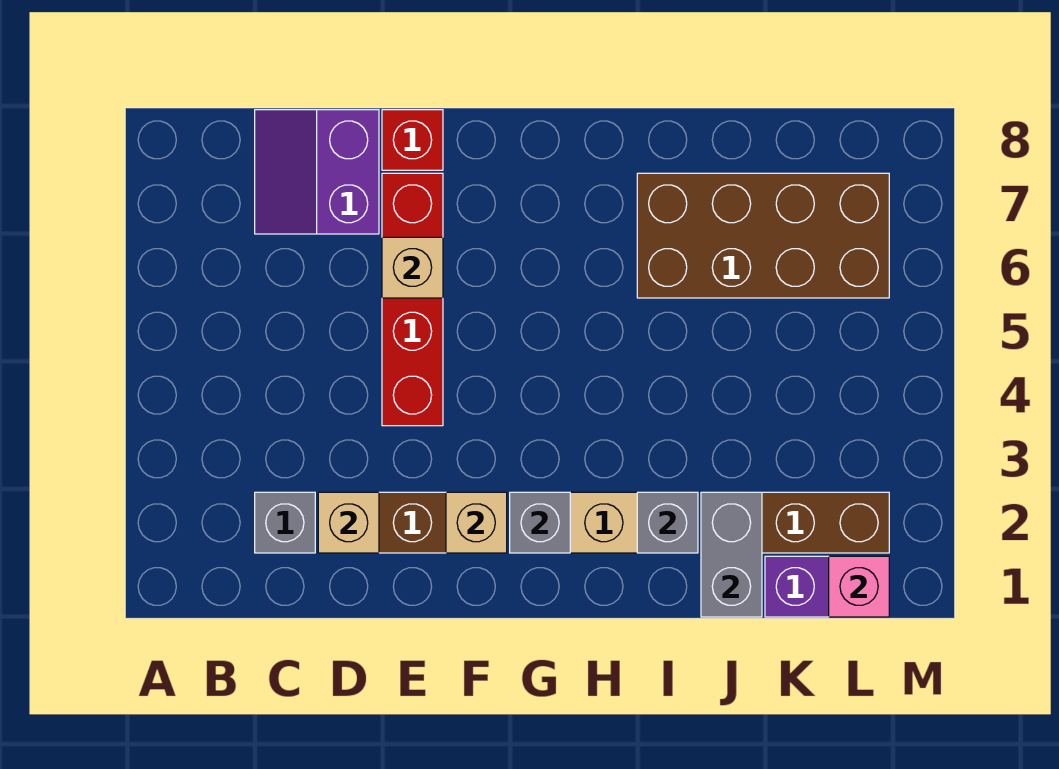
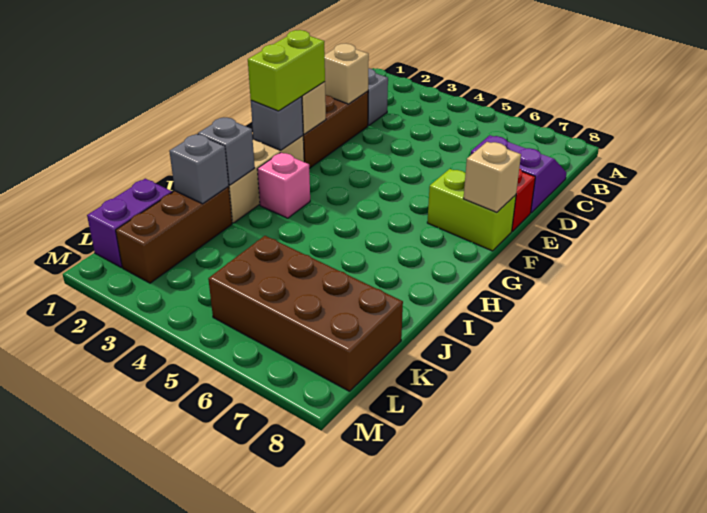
red 1x4 brick [382,173,443,426] -> none
tan 1x1 brick [382,237,443,298] -> tan 1x1 brick moved to [463,142,521,213]
none -> lime 1x2 brick [248,30,325,111]
none -> lime 1x2 brick [427,169,516,251]
brown 2x4 brick [637,173,889,298] -> brown 2x4 brick turned to [208,236,403,391]
grey 1x2 brick [701,492,762,617] -> grey 1x1 brick [169,134,229,204]
pink 1x1 brick [829,556,889,617] -> pink 1x1 brick moved to [257,153,310,218]

